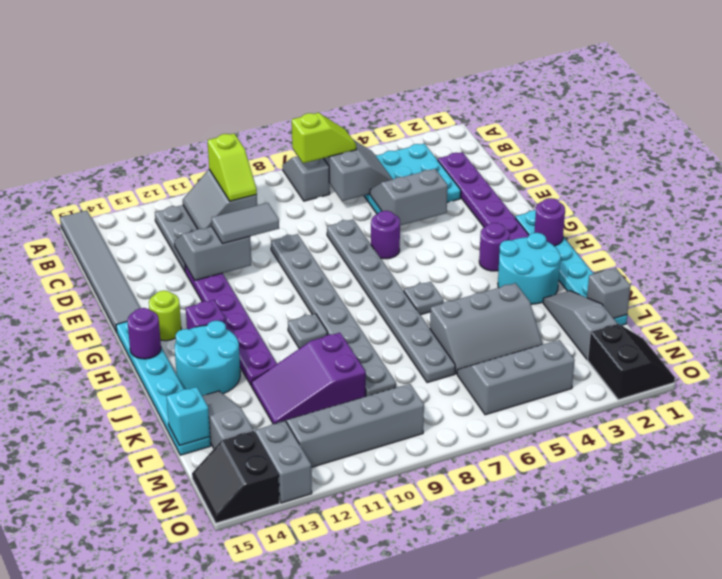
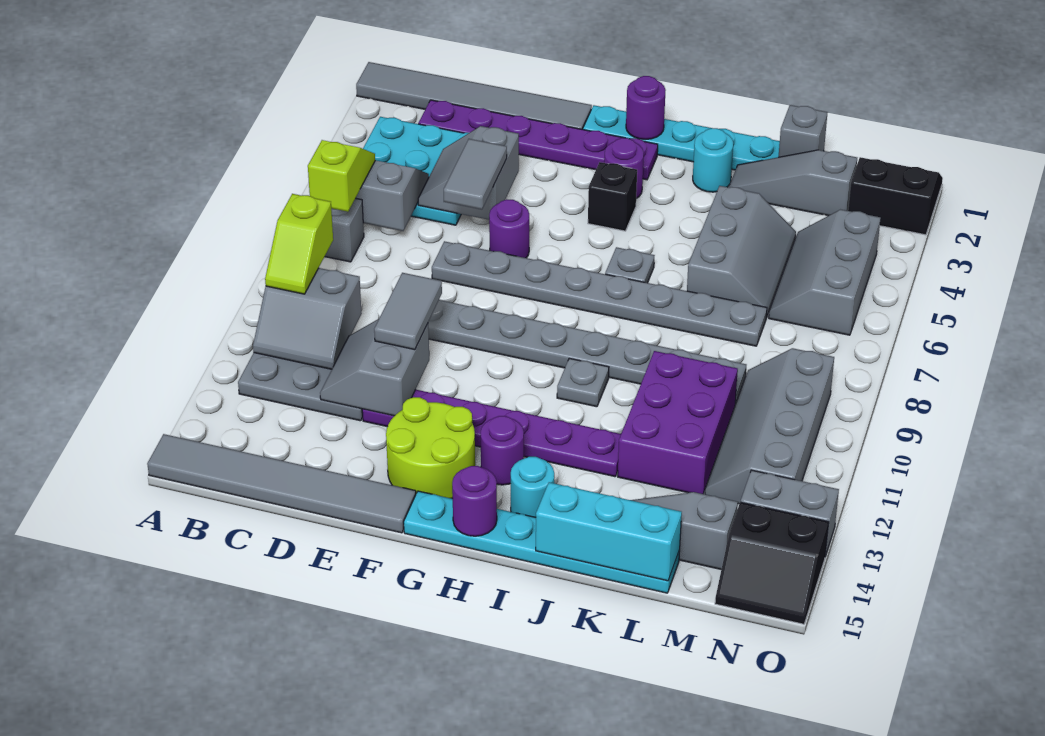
none -> grey 1x6 tile [356,62,592,129]
lime 1x2 slope [208,134,257,201] -> lime 1x2 slope turned to [265,194,333,294]
none -> grey 1x2 tile [444,139,507,209]
lime 1x1 round brick [149,291,181,341] -> lime 2x2 round brick [386,397,475,499]
none -> black 1x1 brick [588,162,637,231]
purple 1x1 brick [186,300,225,330] -> purple 1x1 round brick [481,416,524,485]
cyan 2x2 round brick [498,233,561,304] -> cyan 1x1 round brick [693,128,733,192]
cyan 2x2 round brick [175,321,240,396] -> cyan 1x1 round brick [511,457,554,517]
purple 2x3 slope [251,333,366,424] -> purple 2x3 brick [618,351,738,494]
cyan 1x1 brick [166,387,210,445] -> cyan 1x3 brick [536,482,682,581]

